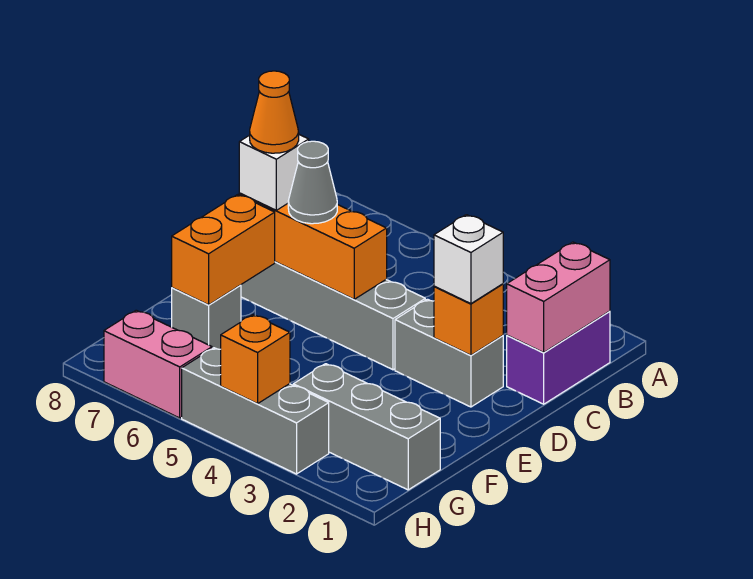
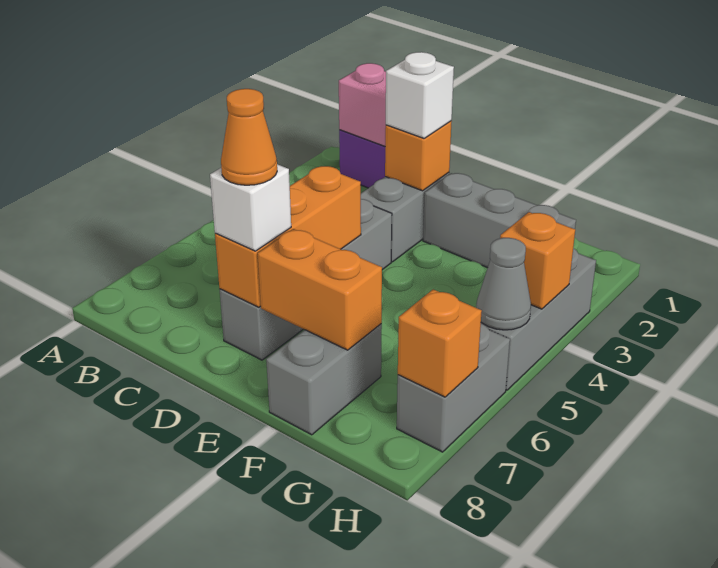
grey 1x1 cone [288,141,337,224] -> grey 1x1 cone moved to [476,238,531,330]
grey 1x1 brick [172,285,241,349] -> grey 1x2 brick [266,324,382,435]
grey 1x3 brick [293,364,440,490] -> grey 1x3 brick turned to [423,173,576,268]
pink 1x2 brick [104,310,212,418] -> grey 1x2 brick [397,324,510,452]
none -> orange 1x1 brick [398,289,482,397]

